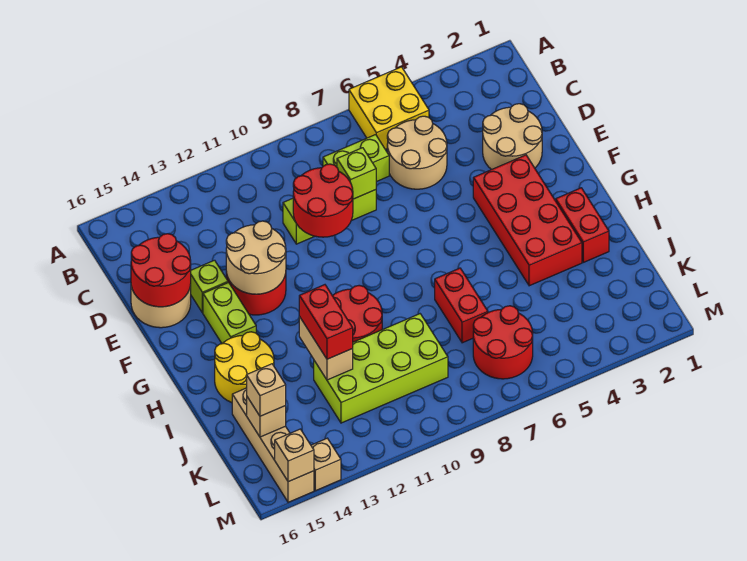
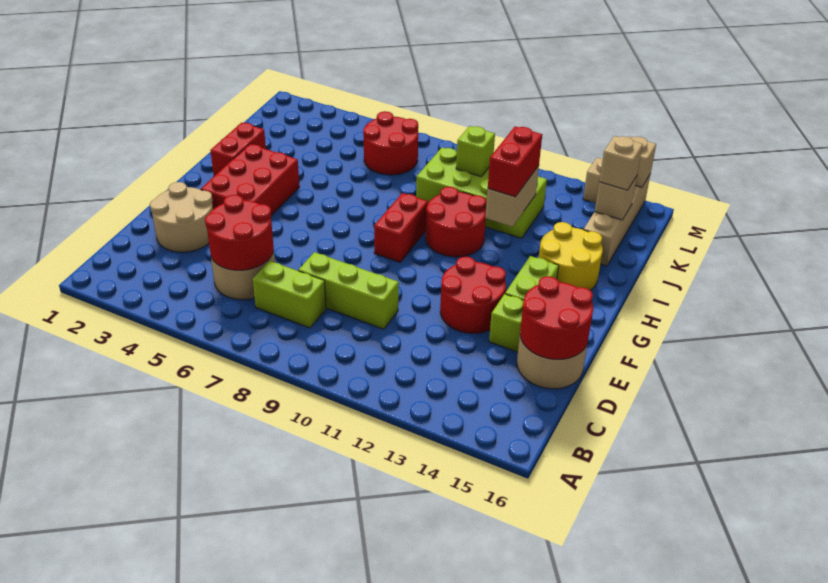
yellow 2x2 brick [349,67,429,149] -> none
lime 1x1 brick [337,148,376,199] -> lime 1x1 brick moved to [456,126,495,177]
red 2x2 round brick [293,164,353,237] -> red 2x2 round brick moved to [205,195,274,270]
tan 2x2 round brick [226,221,286,294] -> none
red 2x4 brick [473,155,582,286] -> red 2x3 brick [201,144,299,216]
red 1x2 brick [435,268,488,343] -> red 1x2 brick moved to [374,193,428,262]

